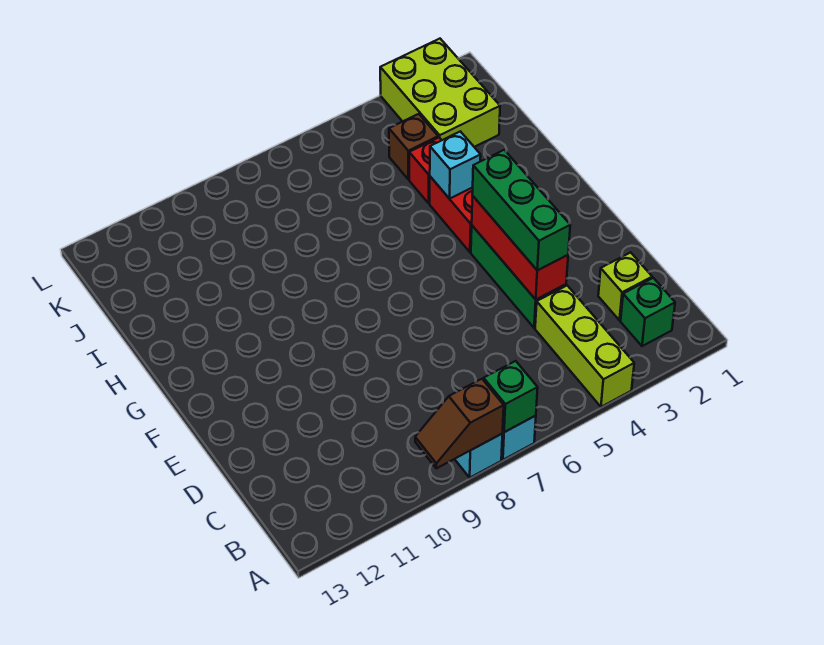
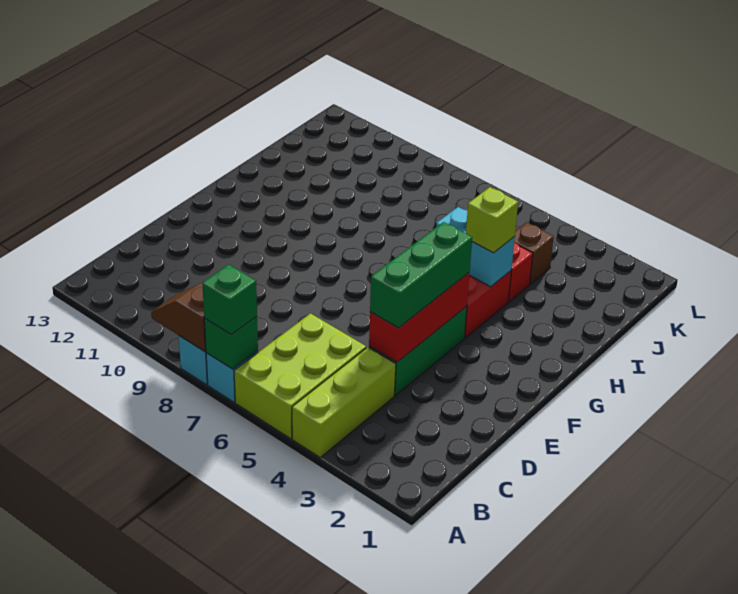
green 1x1 brick [621,278,675,346] -> green 1x1 brick moved to [202,265,257,335]
lime 1x1 brick [598,252,652,320] -> lime 1x1 brick moved to [466,187,518,253]
cyan 1x1 brick [430,131,481,199] -> cyan 1x2 brick [436,207,515,287]
lime 2x3 brick [380,39,500,147] -> lime 2x3 brick moved to [234,314,366,439]

